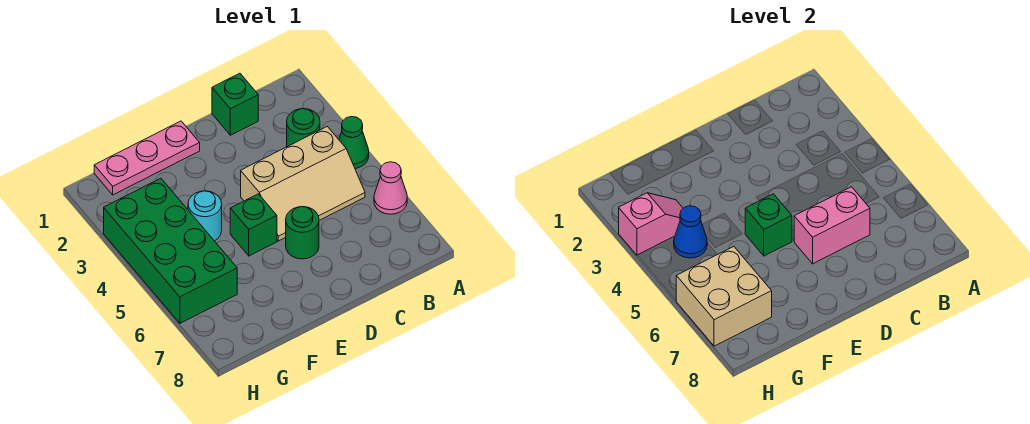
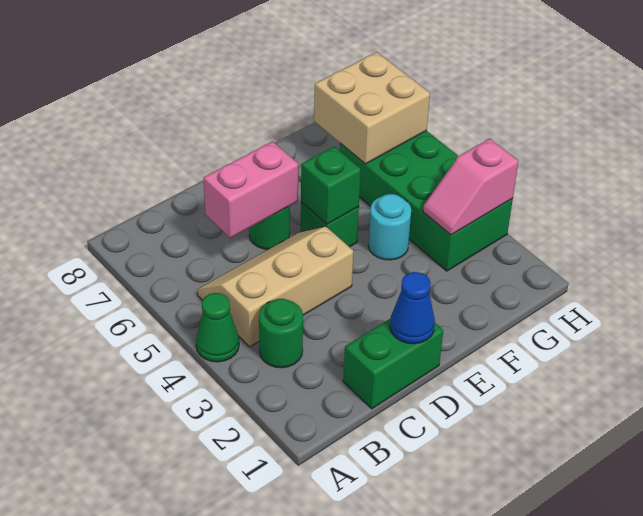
pink 1x1 cone [374,162,407,214] -> none
green 1x1 brick [212,73,258,135] -> green 1x2 brick [343,318,443,409]
pink 1x3 plate [94,121,200,195] -> none
blue 1x1 cone [674,206,707,258] -> blue 1x1 cone moved to [390,272,435,344]

